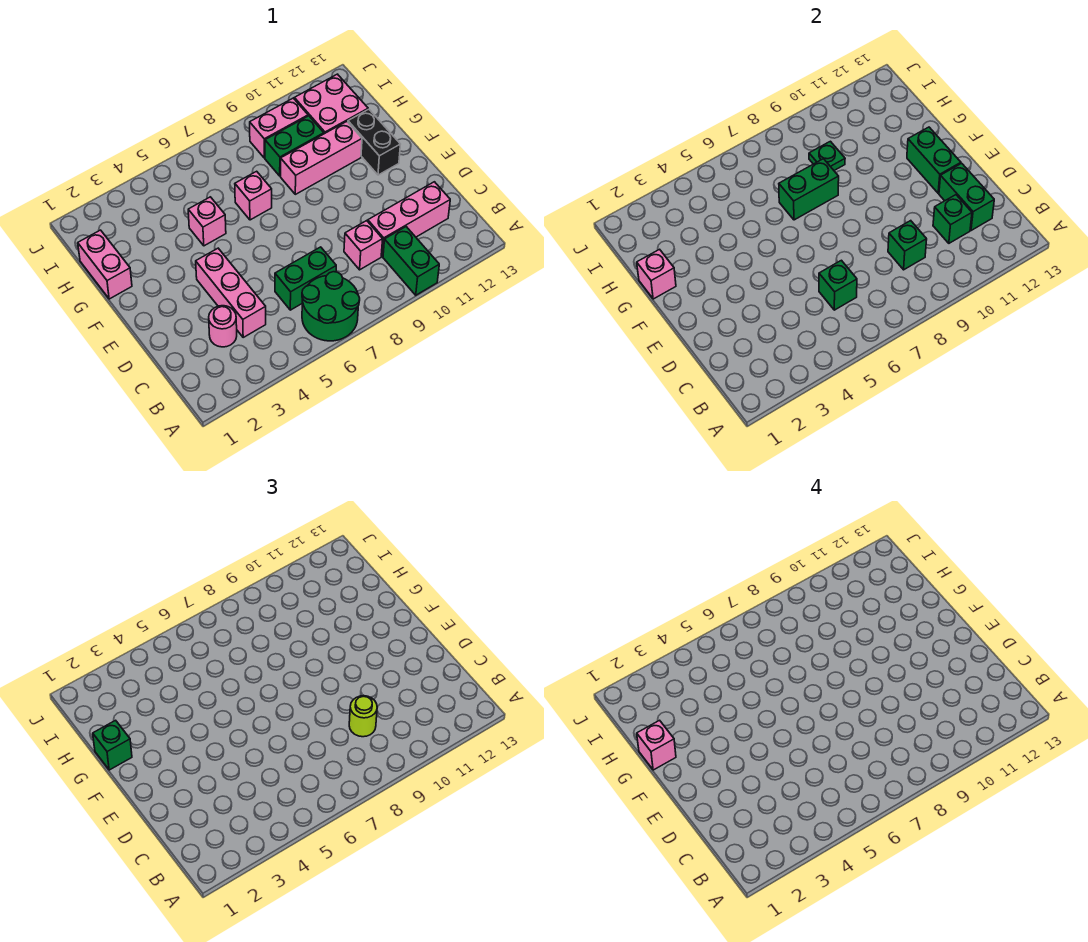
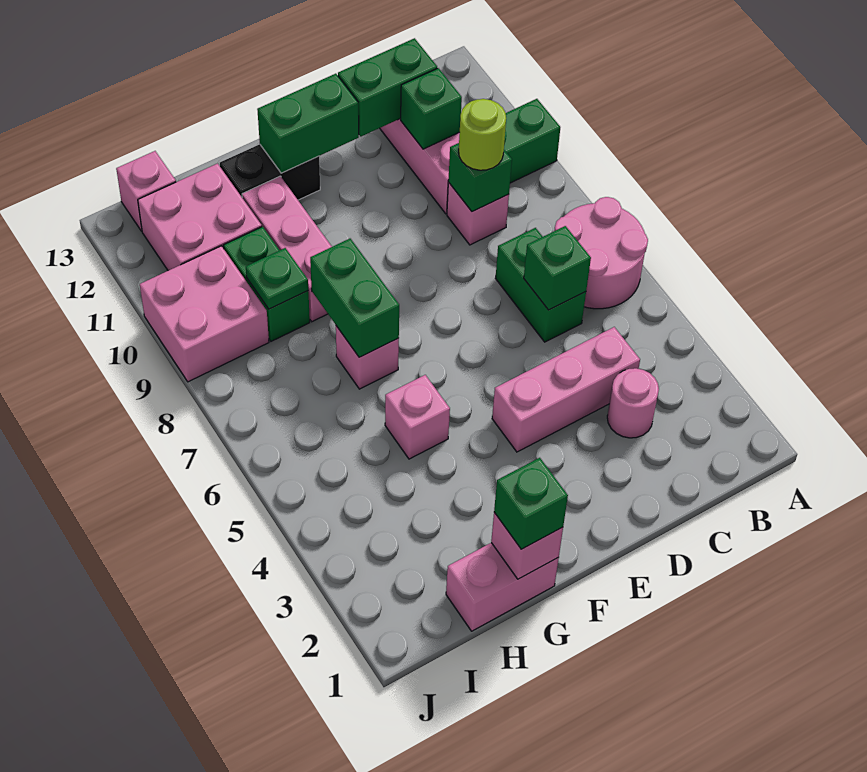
green 2x2 round brick [302,272,360,341] -> pink 2x2 round brick [554,197,648,309]
pink 1x1 brick [637,720,676,770] -> pink 1x1 brick moved to [116,151,176,231]
pink 1x2 brick [250,98,308,158] -> pink 2x2 brick [140,246,269,382]

